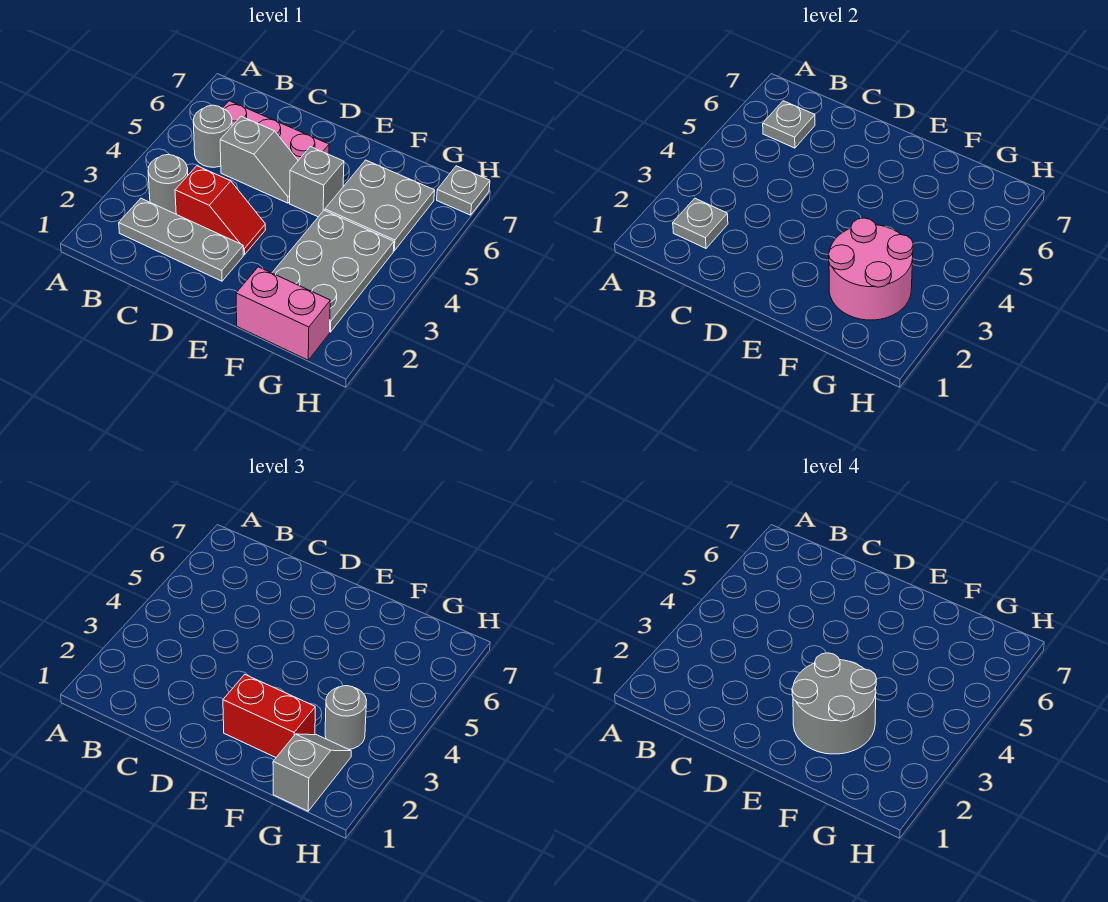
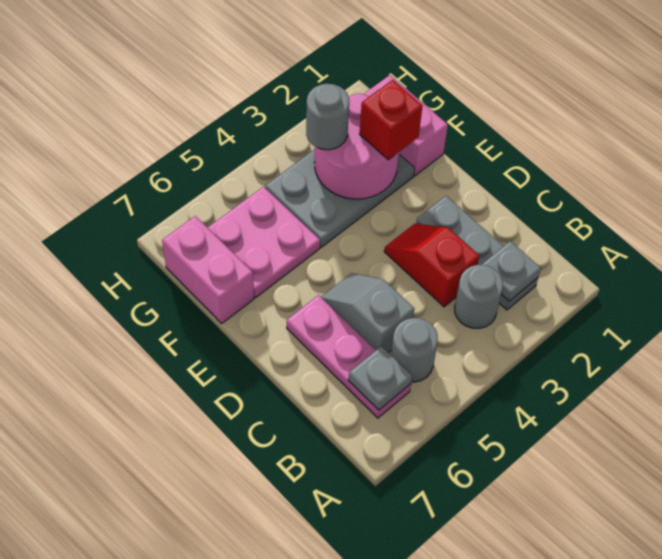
red 1x2 brick [223,675,315,757] -> red 1x1 brick [360,80,422,160]
grey 2x2 round brick [792,653,877,754] -> none
grey 1x1 brick [290,147,344,217] -> none
grey 2x2 plate [325,160,435,251] -> pink 2x2 plate [208,187,320,297]
none -> pink 1x2 brick [162,216,254,323]
grey 1x2 slope [273,734,351,811] -> none
grey 1x1 plate [437,166,490,215] -> none

